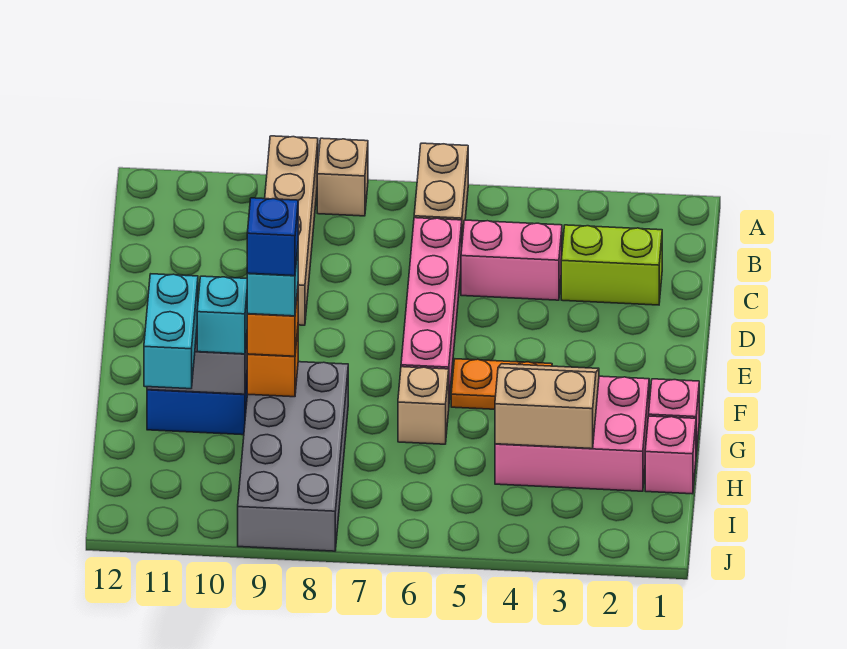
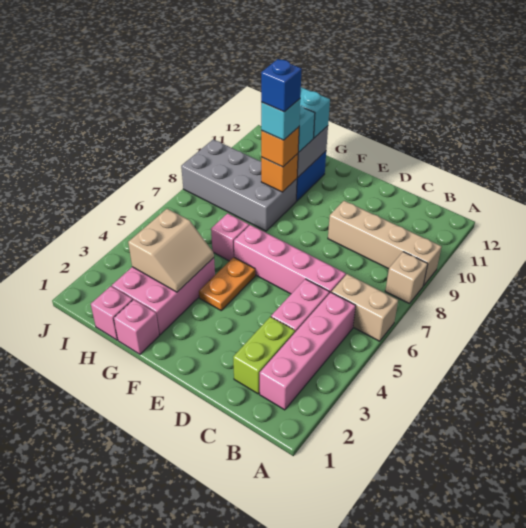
none -> pink 1x4 brick [260,292,356,410]
tan 1x1 brick [398,367,449,444] -> pink 1x1 brick [211,213,249,261]

